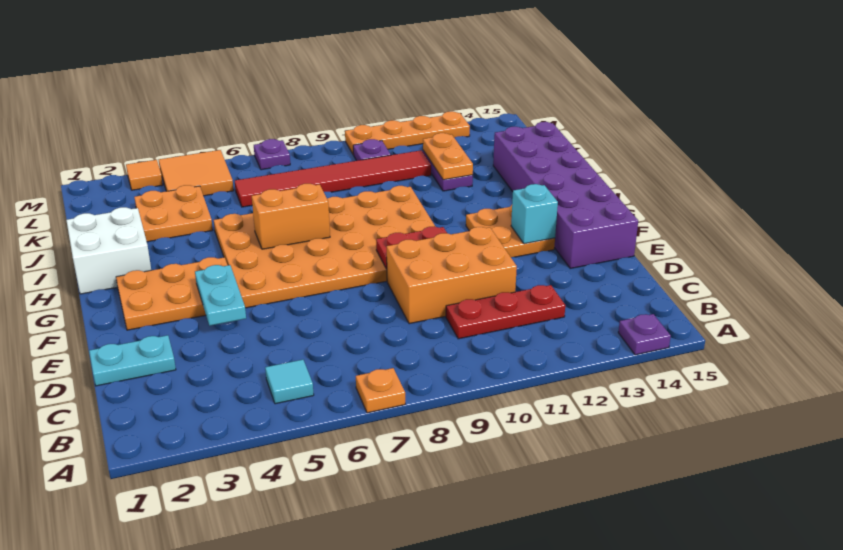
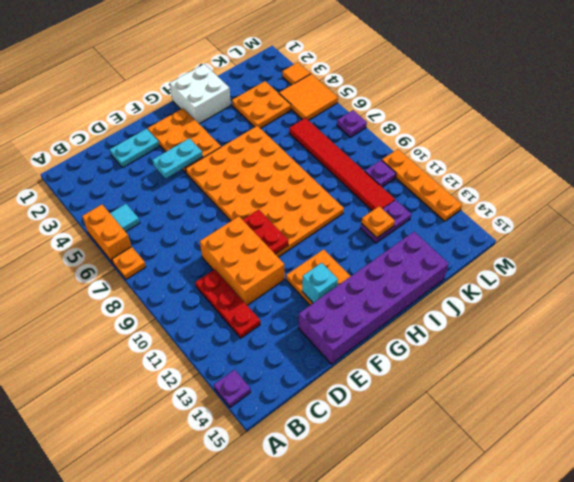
cyan 1x2 plate [89,335,176,386] -> cyan 1x2 plate turned to [110,129,159,167]
orange 1x2 brick [252,184,330,249] -> orange 1x2 brick moved to [82,205,131,263]
orange 1x2 plate [423,133,473,180] -> orange 1x1 plate [361,206,395,238]

